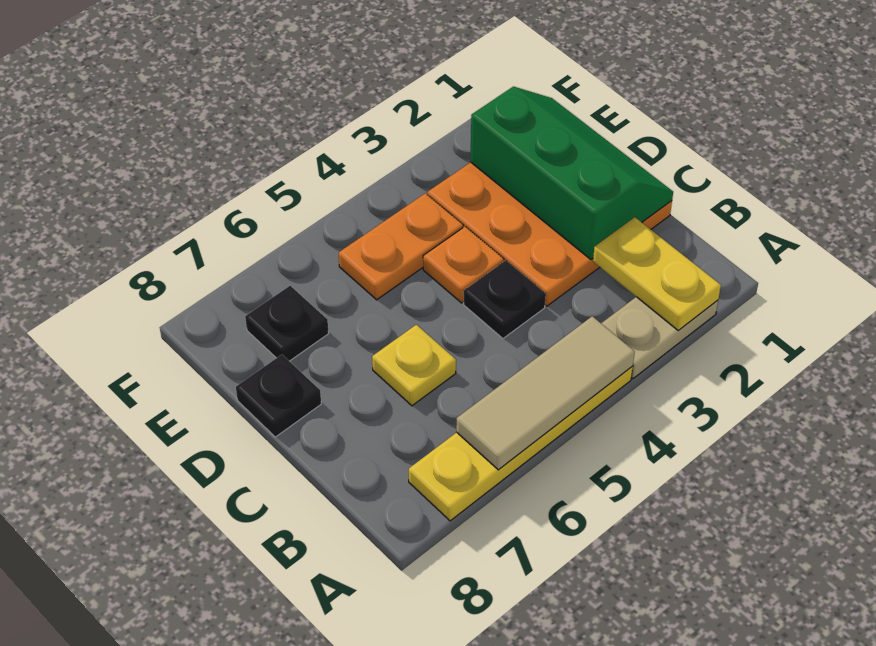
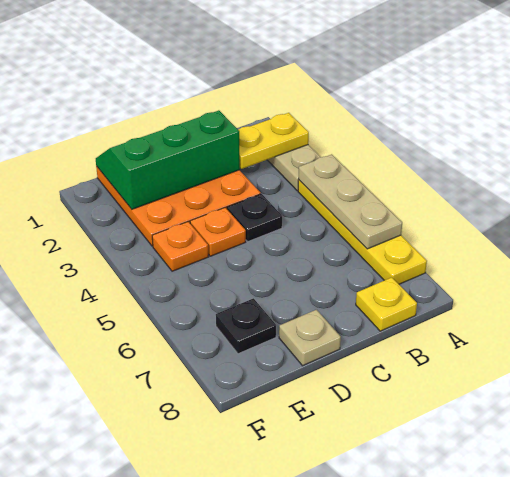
tan 1x3 tile [456,316,635,470] -> tan 1x3 plate [299,154,402,249]
yellow 1x1 plate [372,325,456,406] -> yellow 1x1 plate moved to [356,277,417,331]
black 1x1 plate [236,355,321,437] -> tan 1x1 plate [279,310,341,366]
orange 1x2 plate [339,193,463,300] -> orange 1x1 plate [152,222,209,271]

